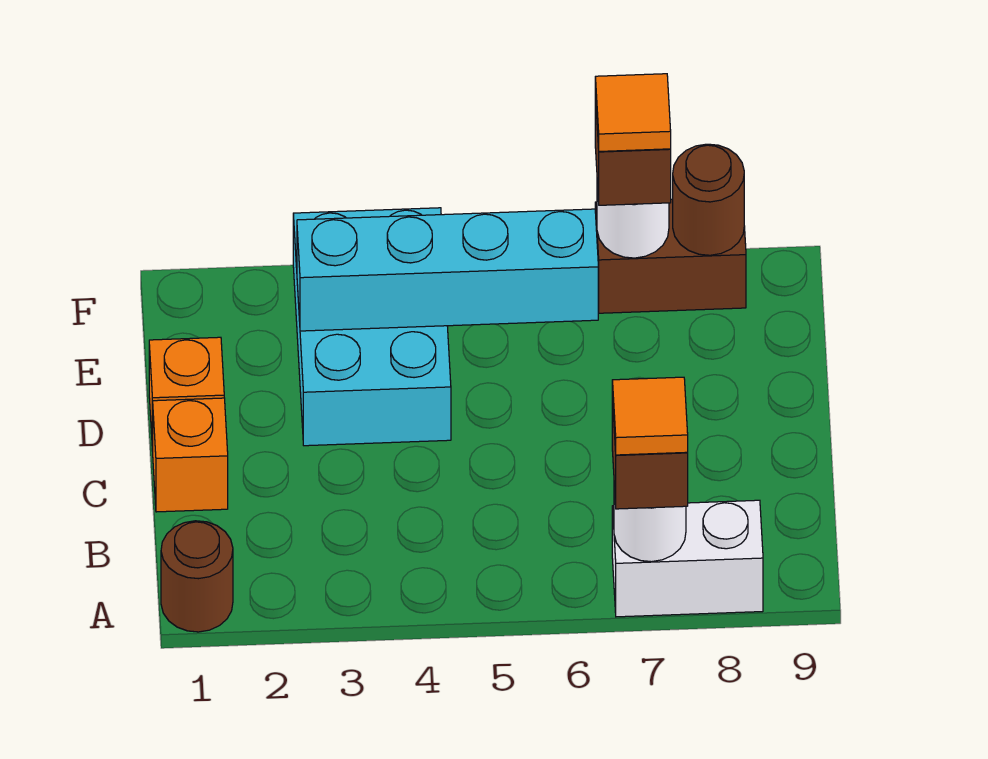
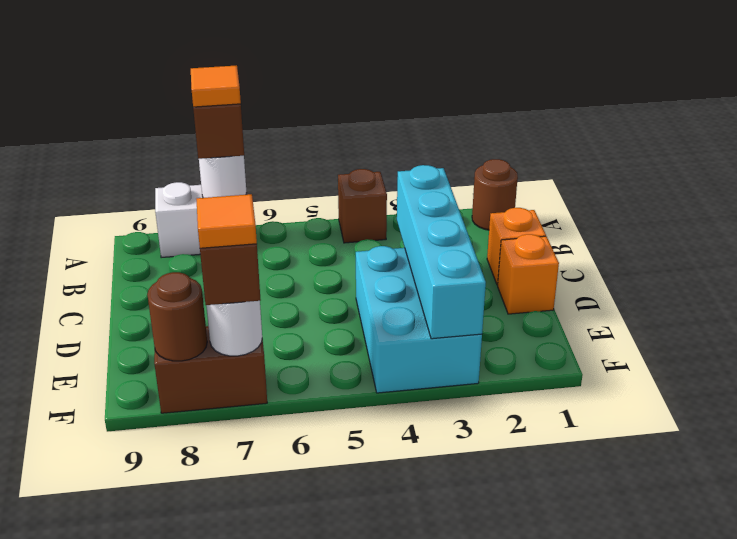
none -> brown 1x1 brick [338,169,387,243]
cyan 1x4 brick [297,209,598,331] -> cyan 1x4 brick turned to [397,165,486,339]

